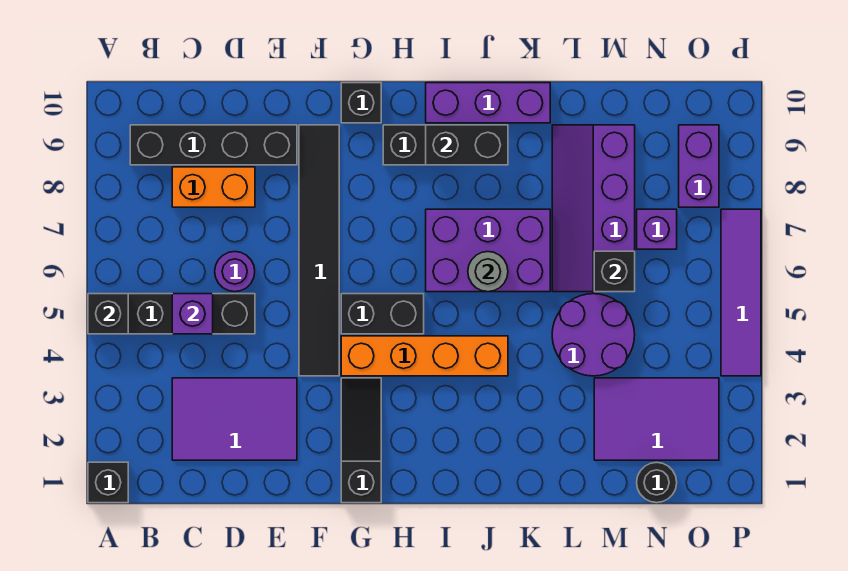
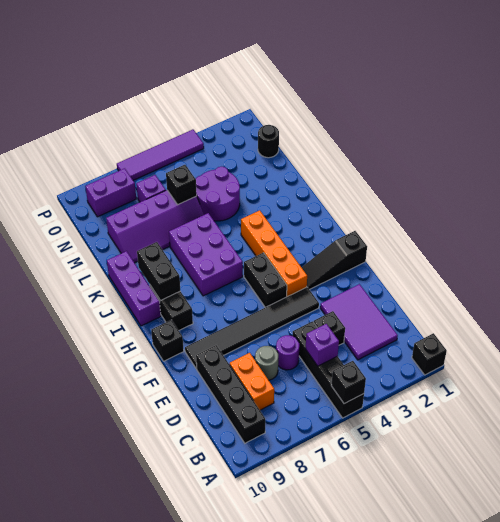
none -> black 1x1 brick [313,311,345,345]
grey 1x1 round brick [468,252,508,292] -> grey 1x1 round brick moved to [255,346,278,380]
purple 2x3 tile [594,378,719,460] -> none

